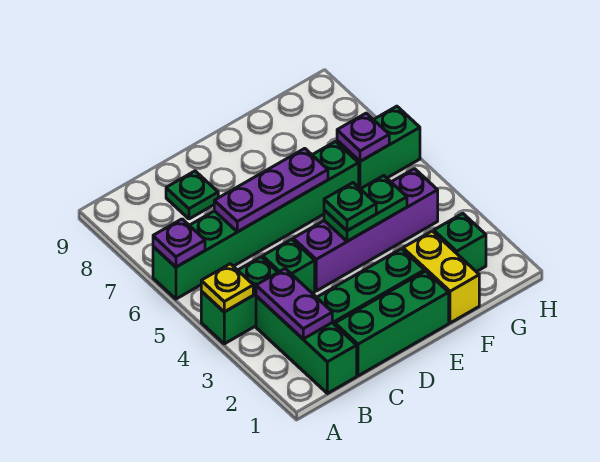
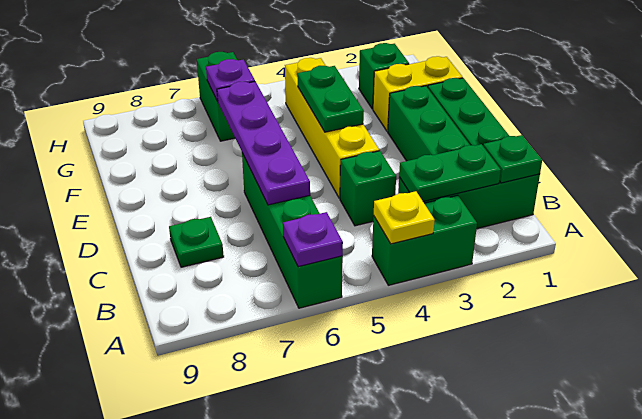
green 1x2 brick [201,257,278,344] -> green 1x2 brick turned to [372,195,477,285]
green 1x6 brick [153,142,359,299] -> green 1x4 brick [242,153,343,308]
purple 1x2 plate [256,269,332,339] -> green 1x2 plate [399,144,501,202]
purple 1x3 plate [214,148,328,232] -> purple 1x4 plate [217,81,310,205]
purple 1x4 brick [293,169,438,291] -> yellow 1x4 brick [285,58,379,199]
green 1x1 plate [324,183,376,231] -> green 1x1 plate moved to [483,135,542,183]

